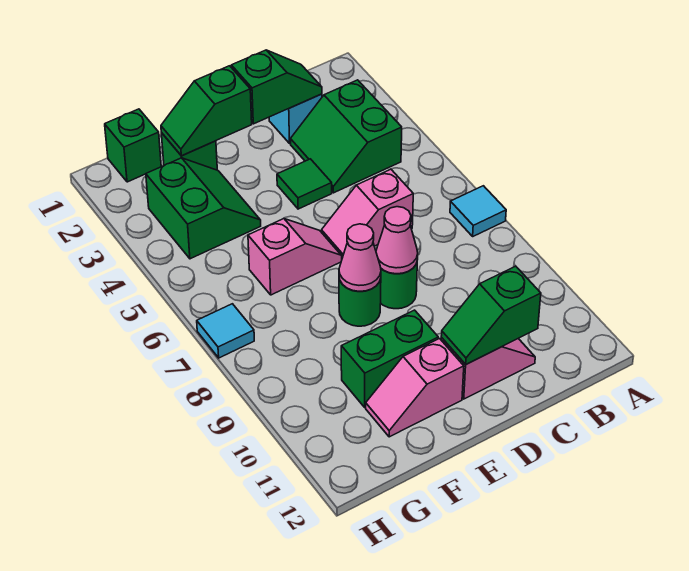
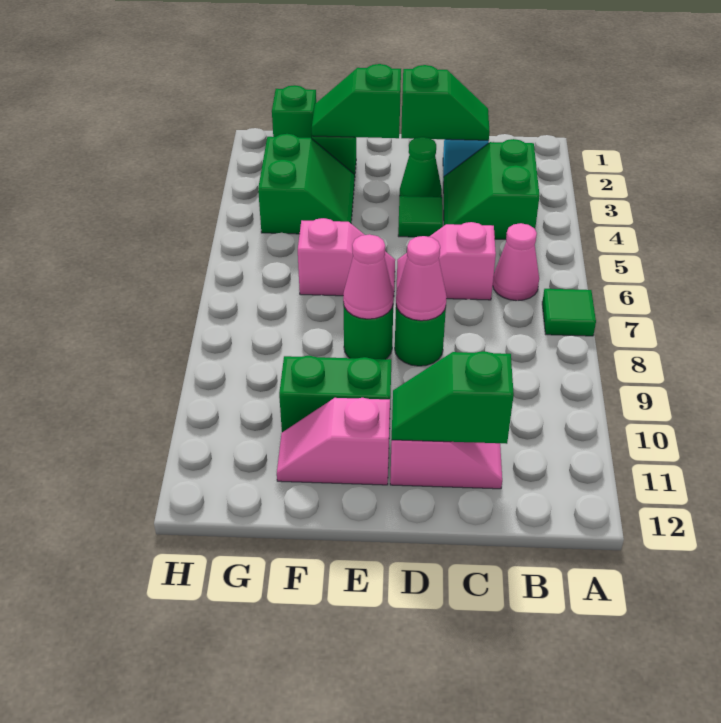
cyan 1x1 tile [450,186,506,236] -> green 1x1 tile [542,289,596,336]
none -> pink 1x1 cone [493,223,539,301]
none -> green 1x1 cone [400,137,442,197]
cyan 1x1 tile [197,304,254,358] -> none

